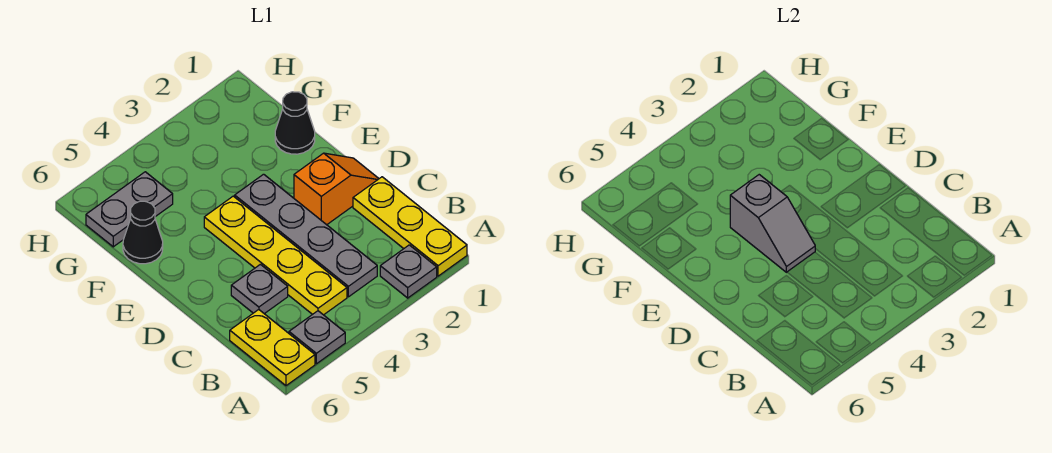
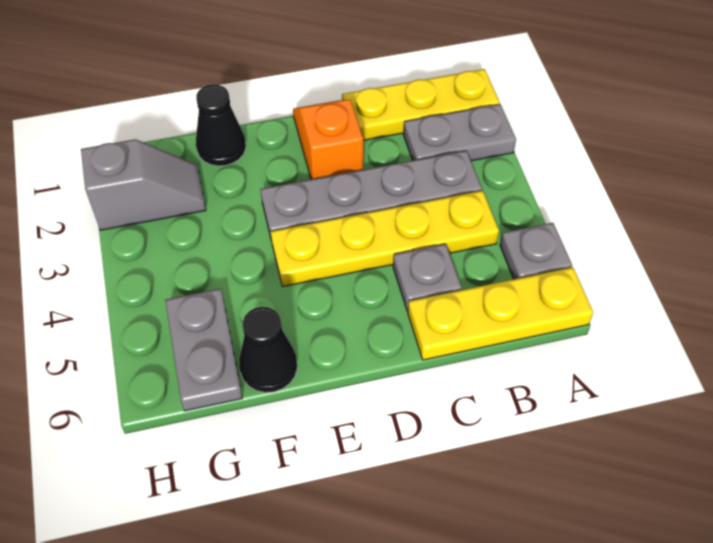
grey 1x1 plate [380,245,437,298] -> grey 1x2 plate [403,104,516,161]
yellow 1x2 plate [230,310,315,386] -> yellow 1x3 plate [408,267,593,360]
grey 1x2 slope [730,175,815,272] -> grey 1x2 slope moved to [81,139,206,230]

